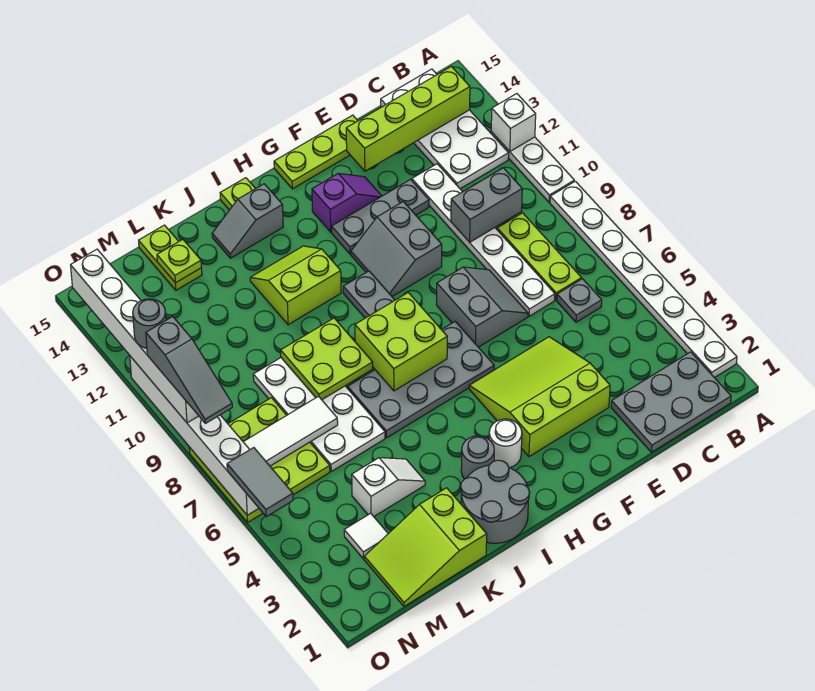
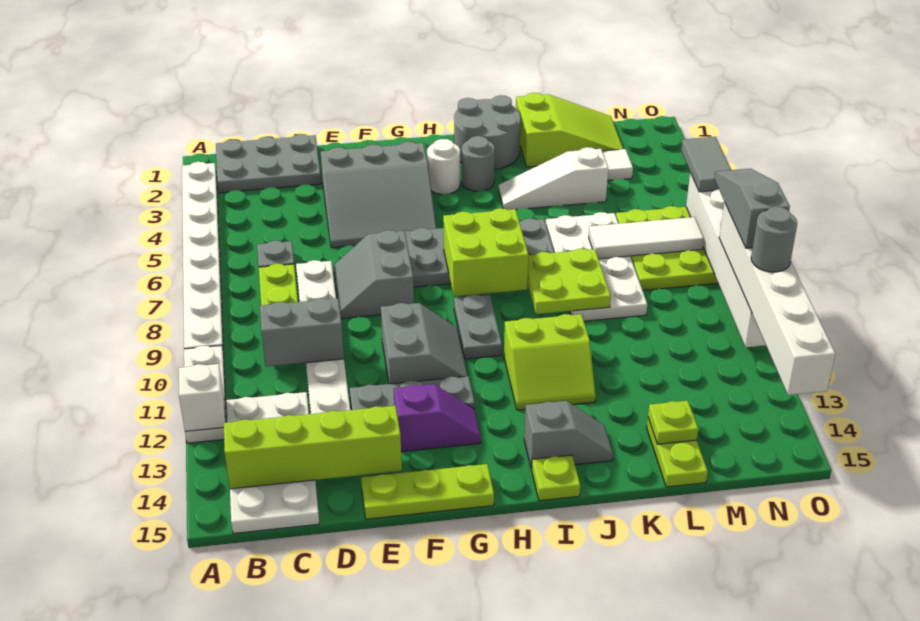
lime 3x3 slope [469,337,610,457] -> grey 3x3 slope [321,142,437,248]
purple 1x2 slope [312,173,382,232] -> purple 1x2 slope turned to [394,384,481,452]
white 1x2 slope [352,458,425,516] -> white 1x3 slope [499,147,608,210]

